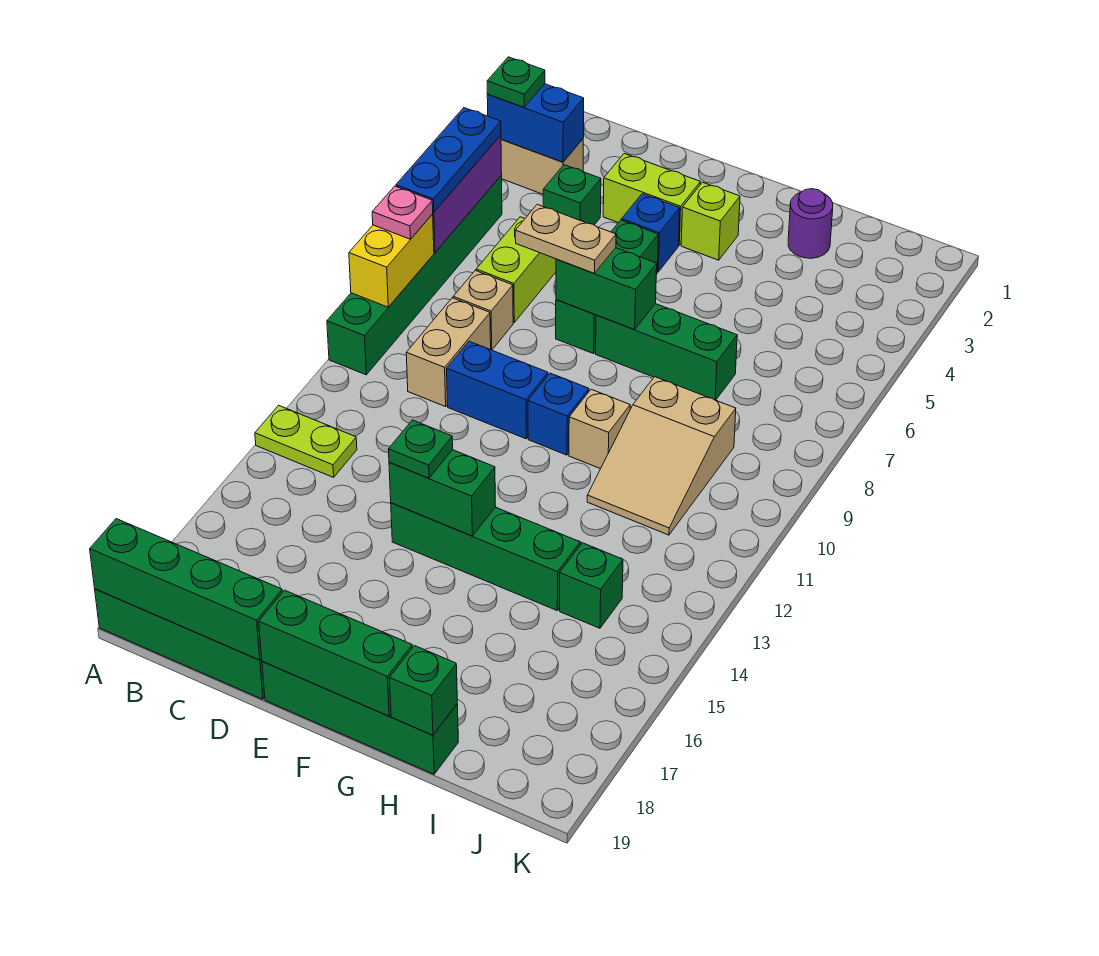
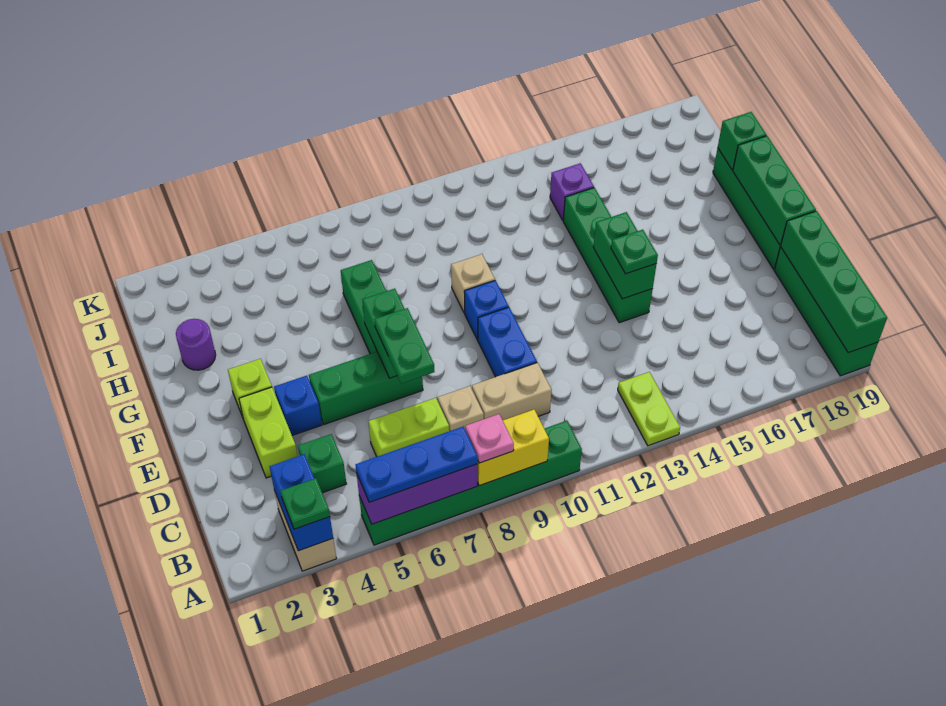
tan 1x2 plate [515,204,616,273] -> green 1x2 plate [375,308,434,384]
tan 2x3 slope [587,377,736,535] -> none
green 1x1 brick [560,543,623,628] -> purple 1x1 brick [550,163,594,220]

